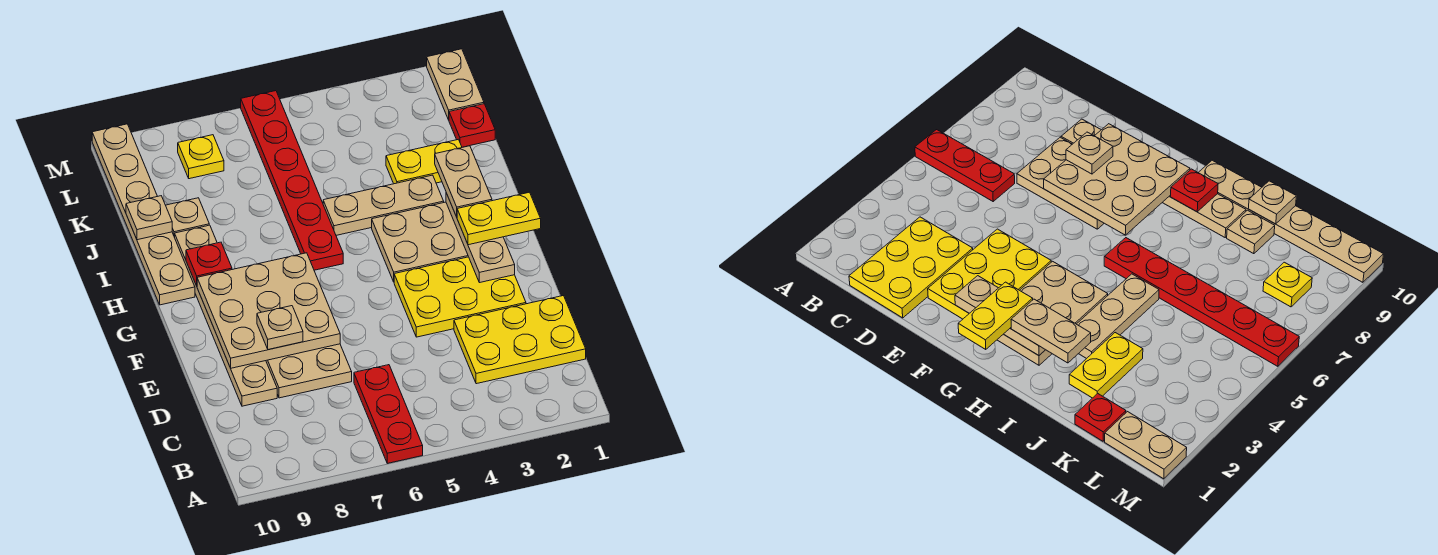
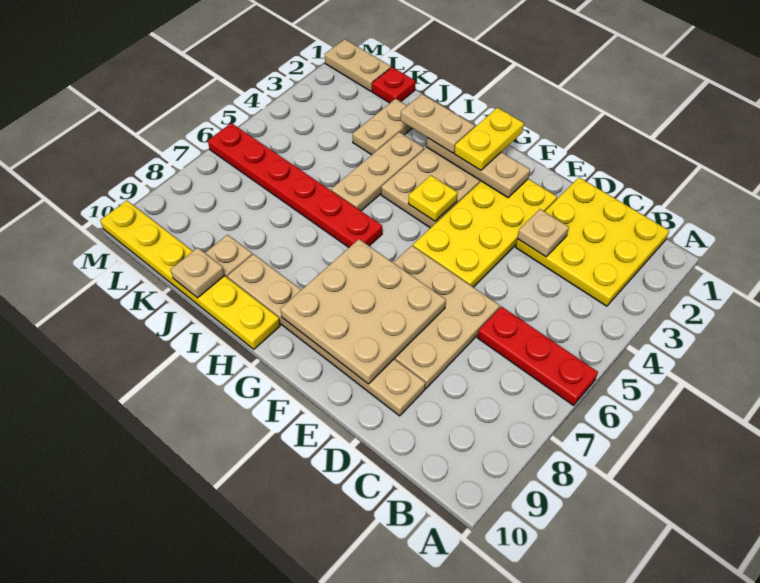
yellow 2x3 plate [454,296,586,384] -> yellow 3x3 plate [516,177,669,306]
tan 2x3 plate [266,344,352,398] -> tan 3x3 plate [393,246,500,388]
yellow 2x3 plate [394,257,526,337] -> yellow 2x4 plate [413,179,557,287]
tan 1x1 plate [257,306,303,350] -> tan 1x1 plate moved to [517,209,569,257]
red 1x1 plate [186,242,232,286] -> none
tan 1x6 plate [92,124,195,305] -> yellow 1x6 plate [100,200,280,349]
yellow 1x2 plate [386,139,462,184] -> tan 1x2 plate [352,99,412,155]
yellow 1x1 plate [178,135,224,179] -> yellow 1x1 plate moved to [408,176,458,221]

